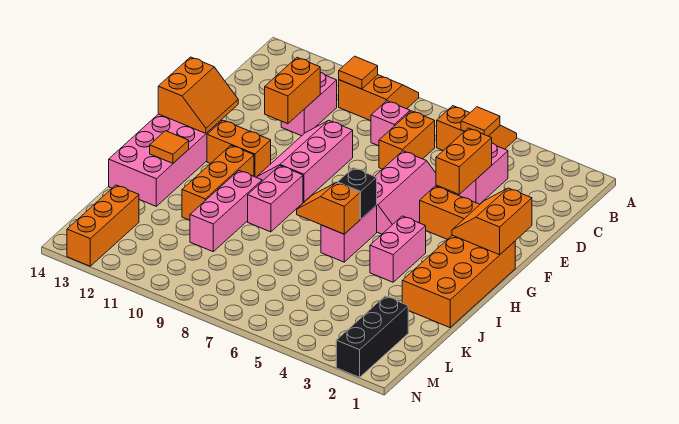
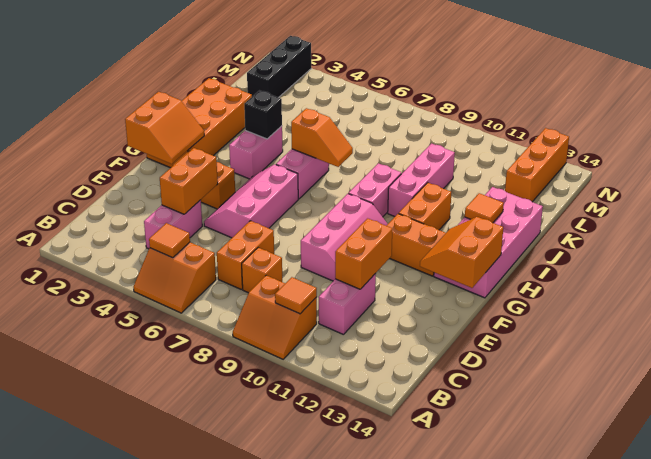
pink 1x1 brick [371,101,410,146] -> orange 1x1 brick [242,248,282,293]
black 1x1 brick [338,168,377,219] -> black 1x1 brick moved to [244,91,282,139]
orange 1x3 brick [182,146,254,220] -> orange 1x2 brick [399,183,451,230]

